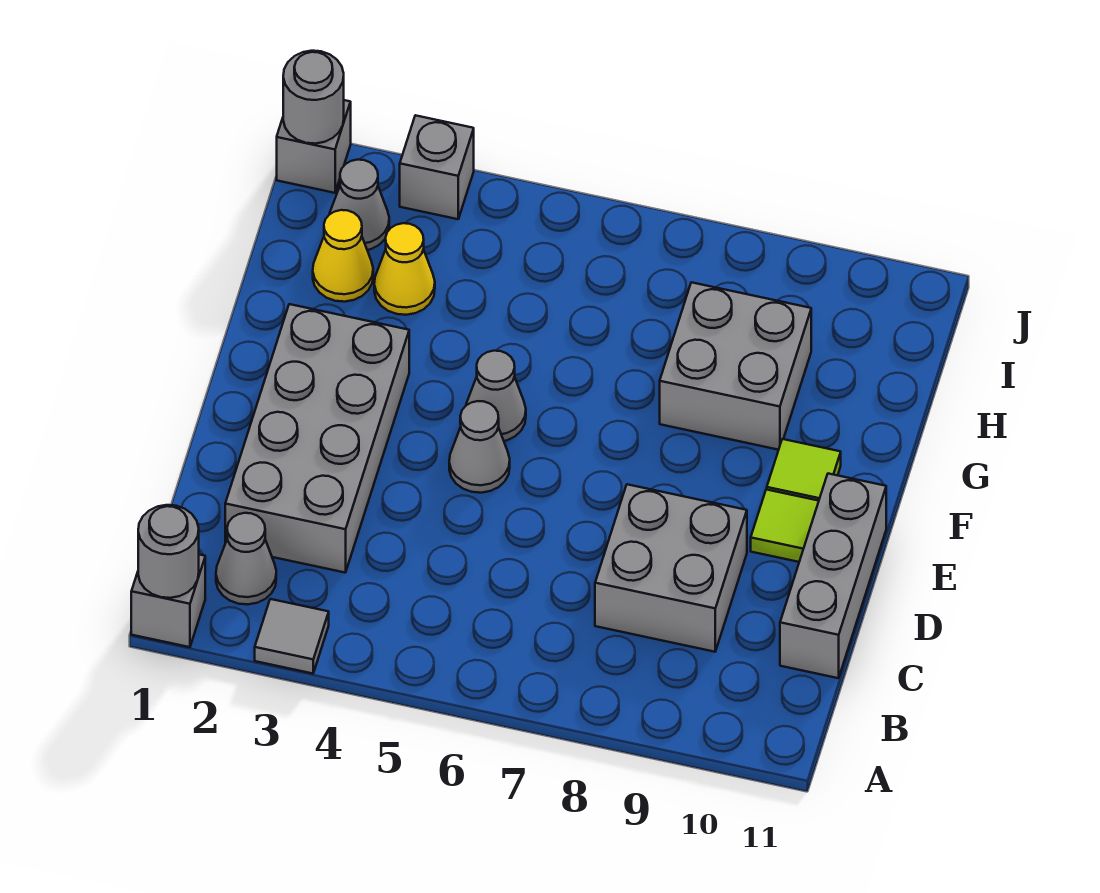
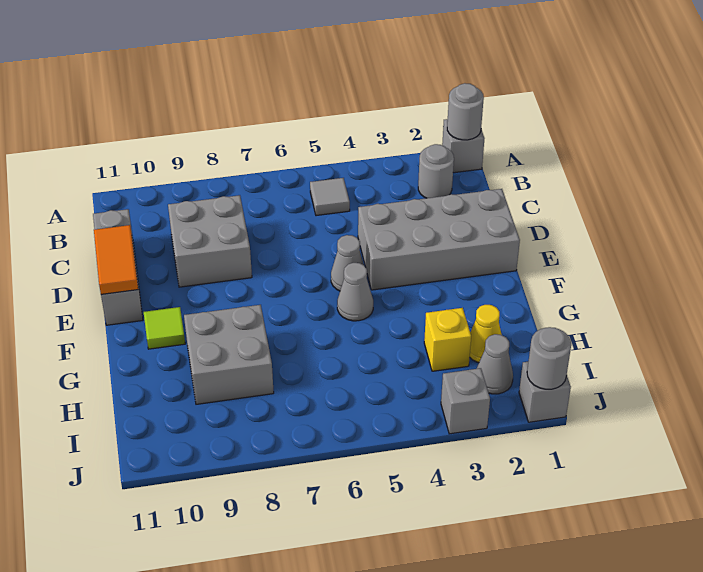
grey 1x1 tile [255,599,329,674] -> grey 1x1 tile moved to [310,178,350,216]
grey 1x1 cone [216,513,276,604] -> grey 1x1 round brick [418,144,454,198]
grey 2x4 brick [225,304,409,573] -> grey 2x4 brick turned to [358,189,520,290]
none -> orange 1x2 tile [94,225,138,294]
lime 1x1 tile [751,489,819,562] -> none
yellow 1x1 cone [374,223,435,315] -> yellow 1x1 brick [424,308,471,371]

